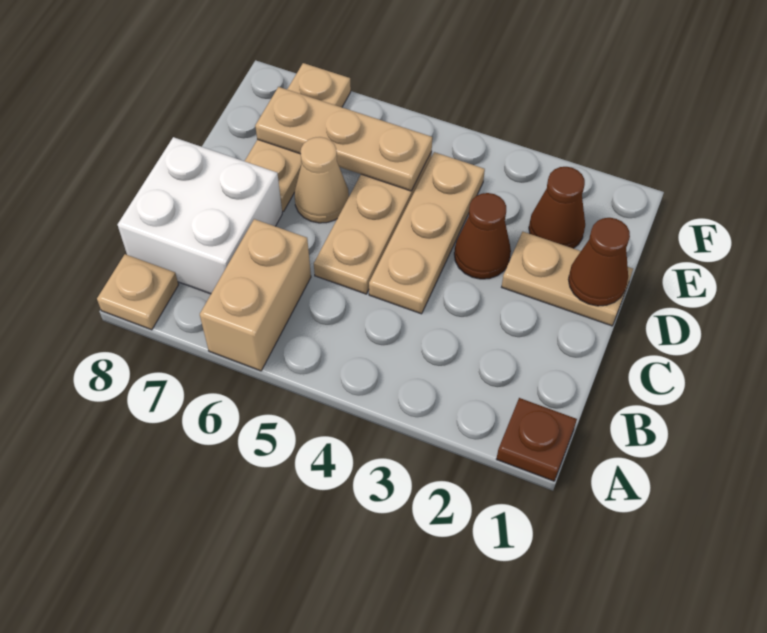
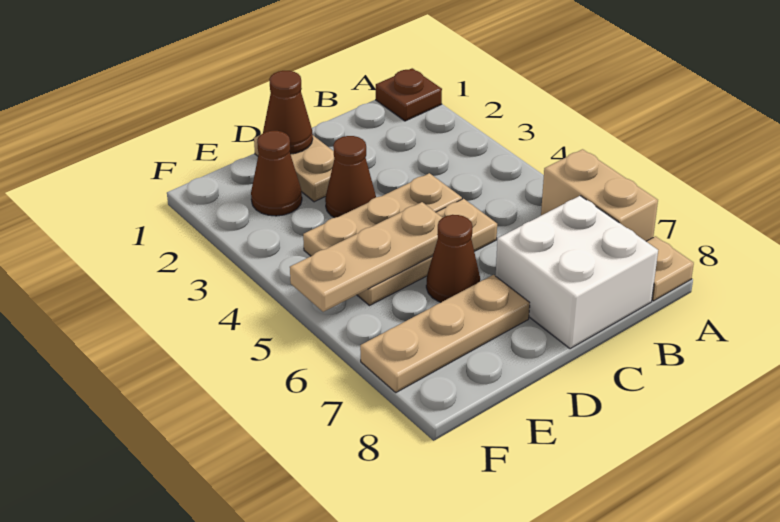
tan 1x2 brick [200,219,311,371] -> tan 1x2 brick turned to [541,149,658,241]
tan 1x1 cone [295,137,349,223] -> brown 1x1 cone [426,215,480,302]
tan 1x3 plate [255,87,432,191] -> tan 1x3 plate turned to [290,202,443,312]

